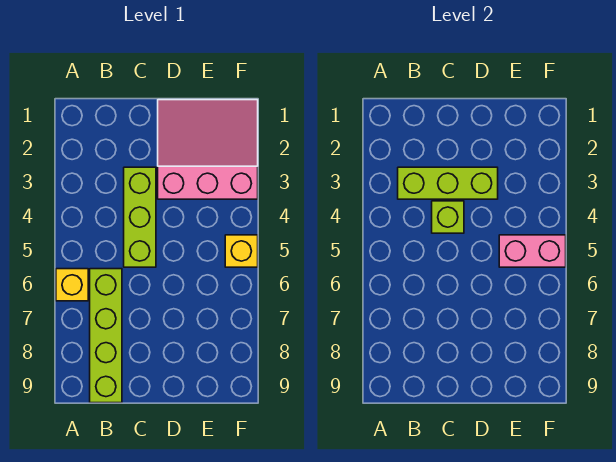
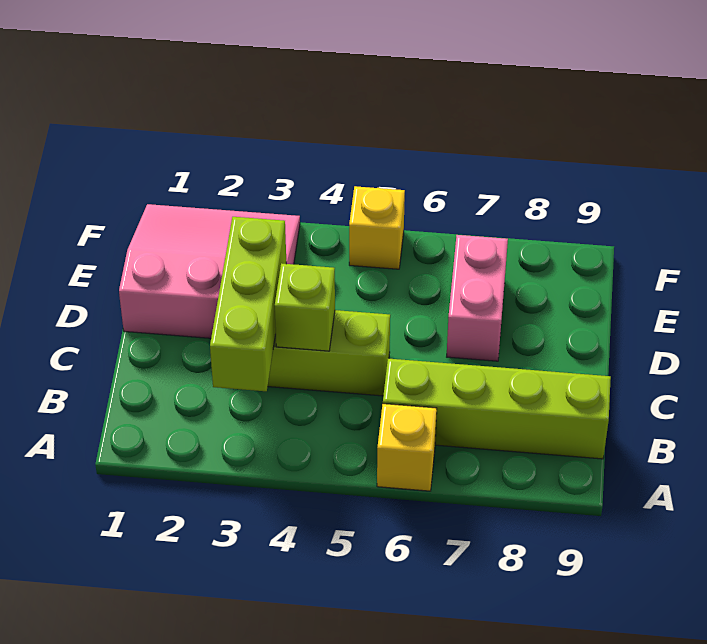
pink 3x3 slope [158,100,258,199] -> pink 3x3 slope turned to [119,204,300,338]
pink 1x2 brick [499,235,566,267] -> pink 1x2 brick moved to [447,235,508,361]

